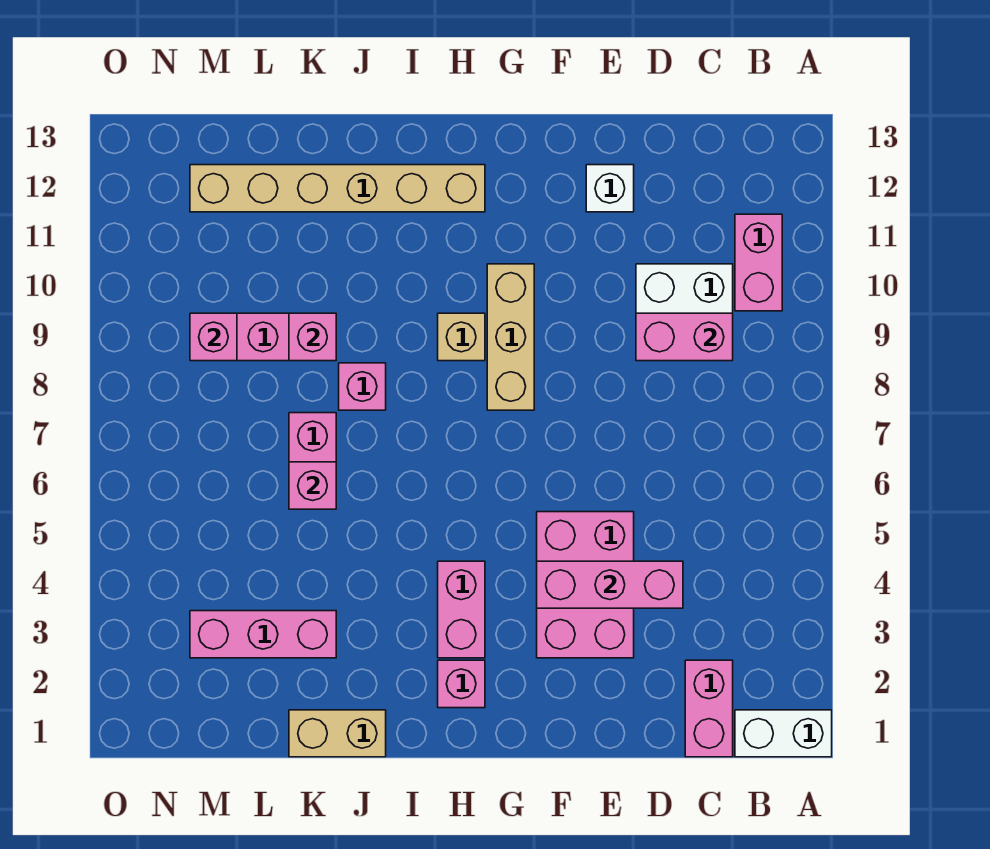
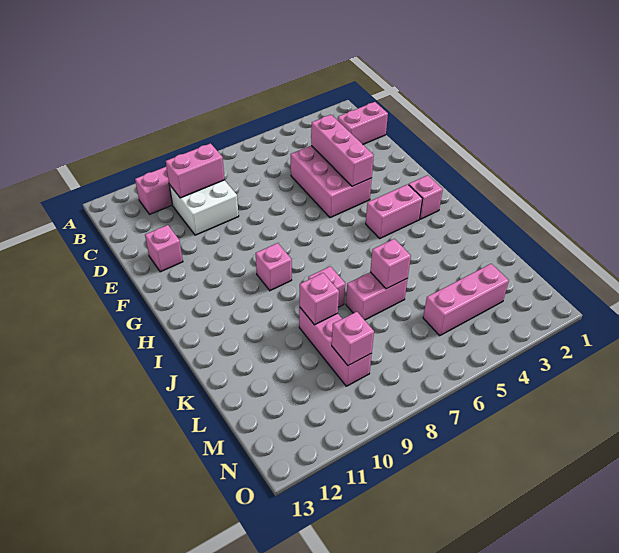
white 1x2 brick [735,710,832,757] -> none
pink 1x2 brick [636,313,733,361] -> pink 1x2 brick turned to [166,143,224,198]
pink 2x3 brick [537,512,634,658] -> pink 2x3 brick turned to [291,146,372,218]
white 1x1 brick [586,165,634,212] -> pink 1x1 brick [145,225,183,272]
tan 1x3 brick [487,264,534,410] -> none
tan 1x1 brick [438,313,485,361] -> pink 1x1 brick [256,243,292,291]
tan 1x6 brick [190,165,485,212] -> none
tan 1x2 brick [289,710,386,757] -> none
pink 1x3 brick [190,611,336,658] -> pink 1x3 brick turned to [423,264,509,335]

